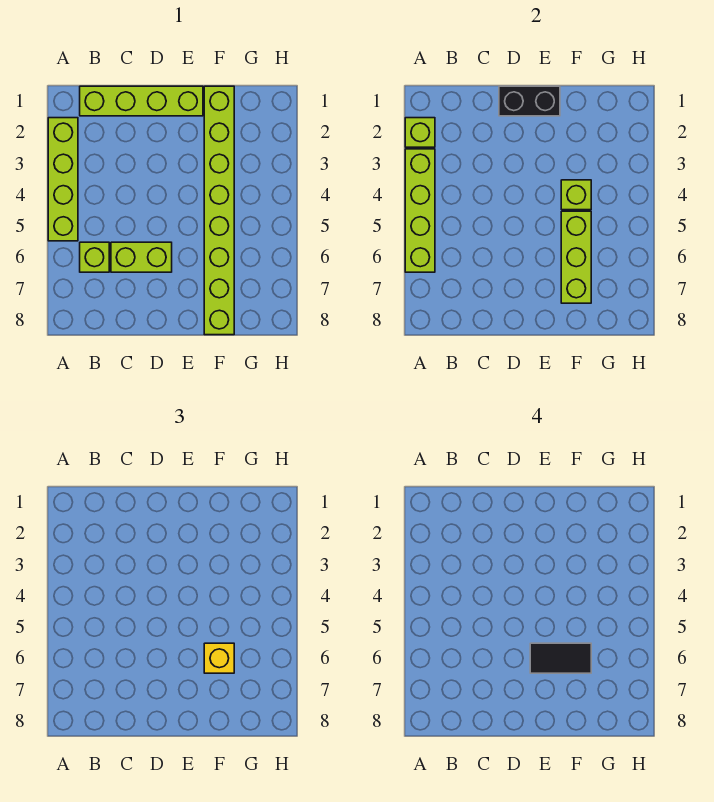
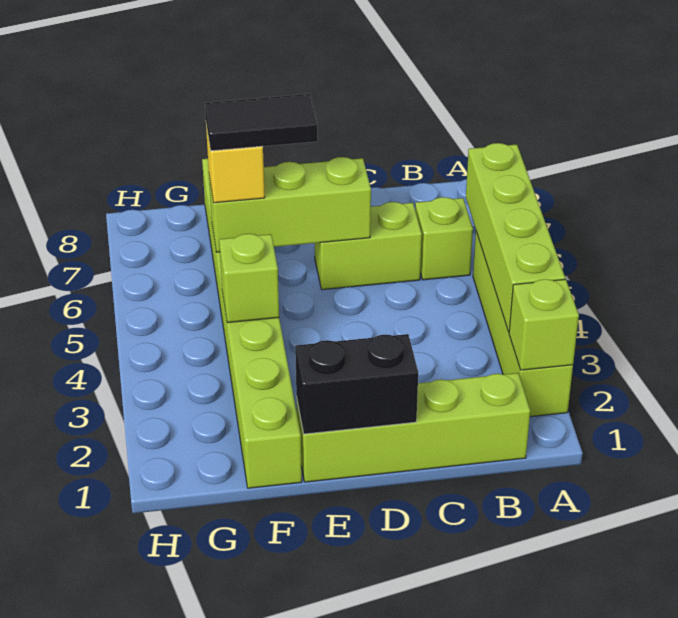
lime 1x3 brick [561,211,591,303] -> lime 1x3 brick turned to [209,157,371,252]

